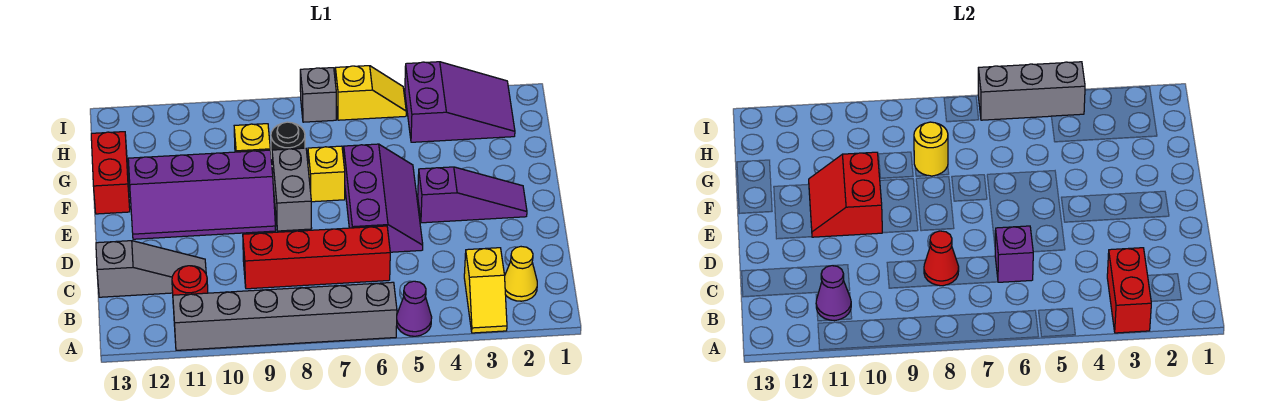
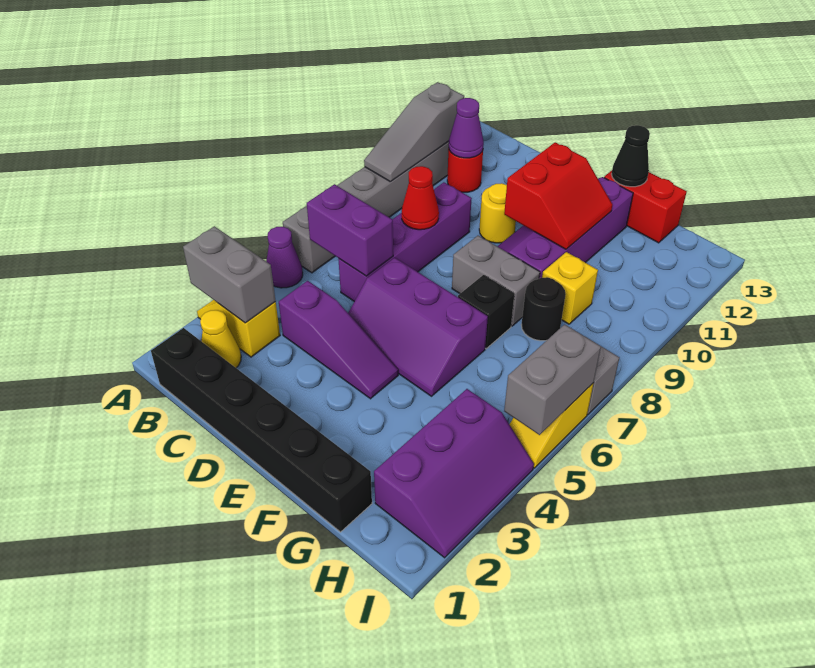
red 1x2 brick [1107,248,1152,333] -> grey 1x2 brick [183,226,276,323]
none -> black 1x6 brick [151,328,372,532]
red 1x4 brick [243,226,390,289] -> purple 1x4 brick [338,182,472,302]
purple 1x1 brick [995,226,1033,282] -> purple 1x2 brick [307,184,393,276]
grey 1x3 slope [96,241,206,297] -> grey 1x3 slope moved to [364,82,464,181]
purple 1x3 slope [418,167,527,223] -> purple 1x3 slope turned to [279,281,398,399]
red 2x2 slope [809,152,882,237] -> red 2x2 slope turned to [504,142,613,249]
yellow 1x1 brick [308,146,345,202] -> black 1x1 brick [458,275,514,349]
none -> black 1x1 cone [612,125,650,187]
yellow 1x1 round brick [914,122,948,176] -> yellow 1x1 round brick moved to [479,183,516,243]
purple 2x3 slope [405,62,515,142] -> purple 2x3 slope turned to [374,389,534,558]
grey 1x3 brick [978,62,1085,120] -> grey 1x2 brick [504,324,601,435]

